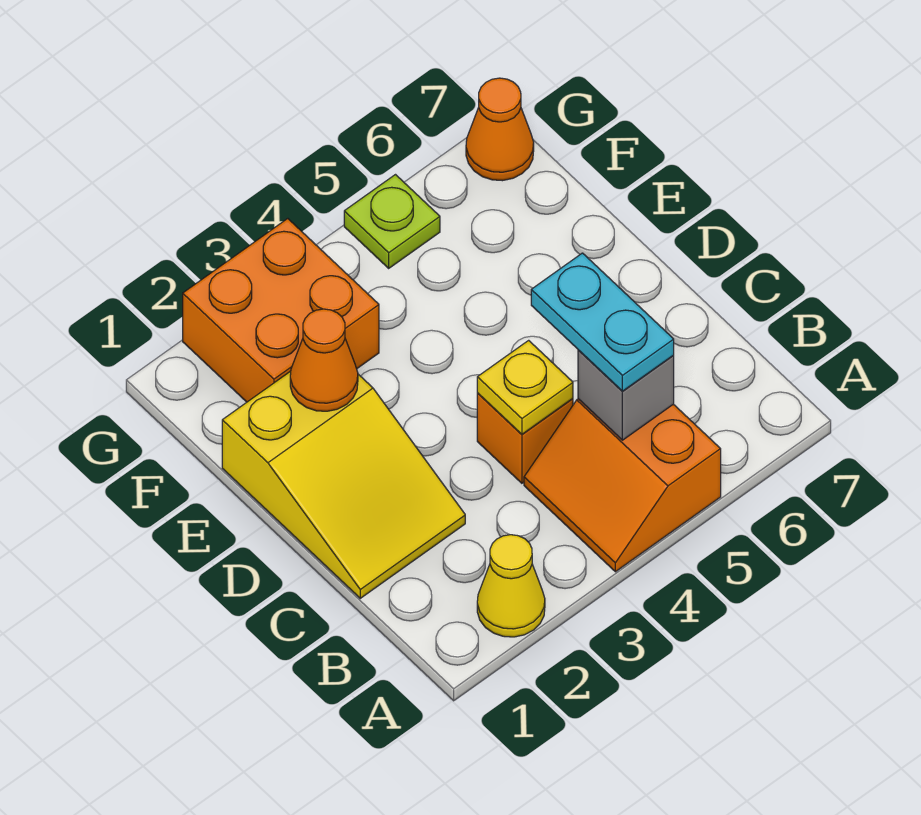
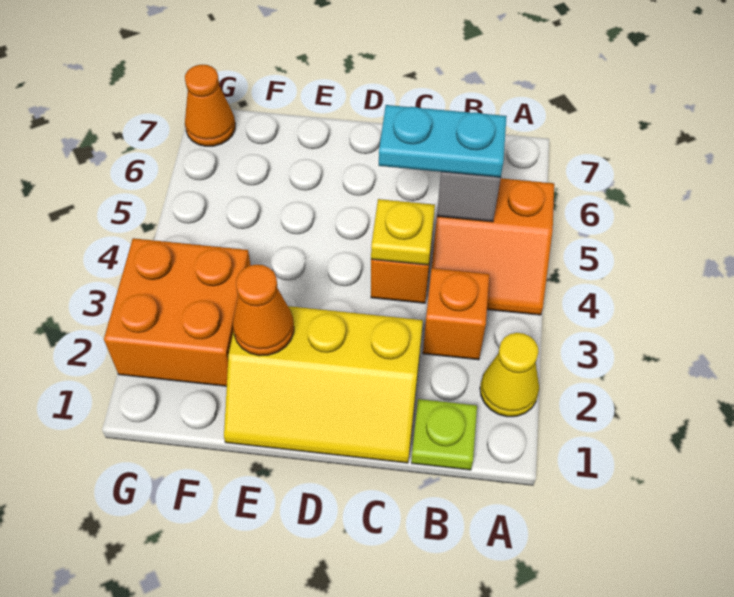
none -> orange 1x1 brick [423,268,489,360]
yellow 2x3 slope [222,371,465,598] -> yellow 2x3 slope turned to [224,306,423,463]
lime 1x1 plate [344,175,440,268] -> lime 1x1 plate moved to [411,399,477,470]

